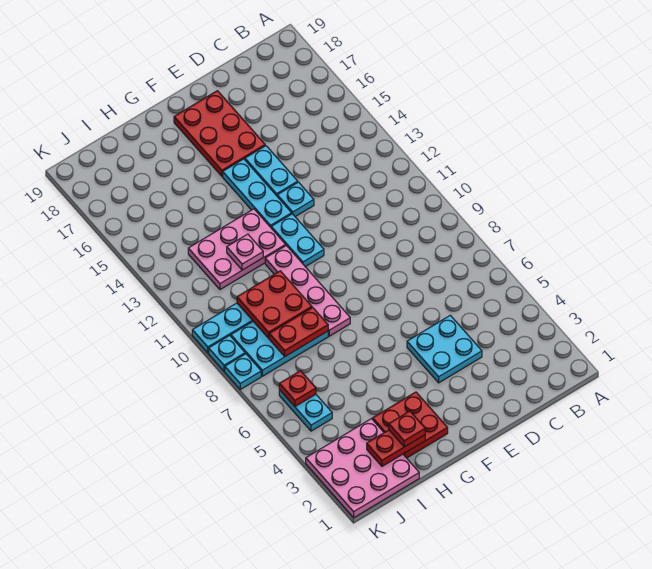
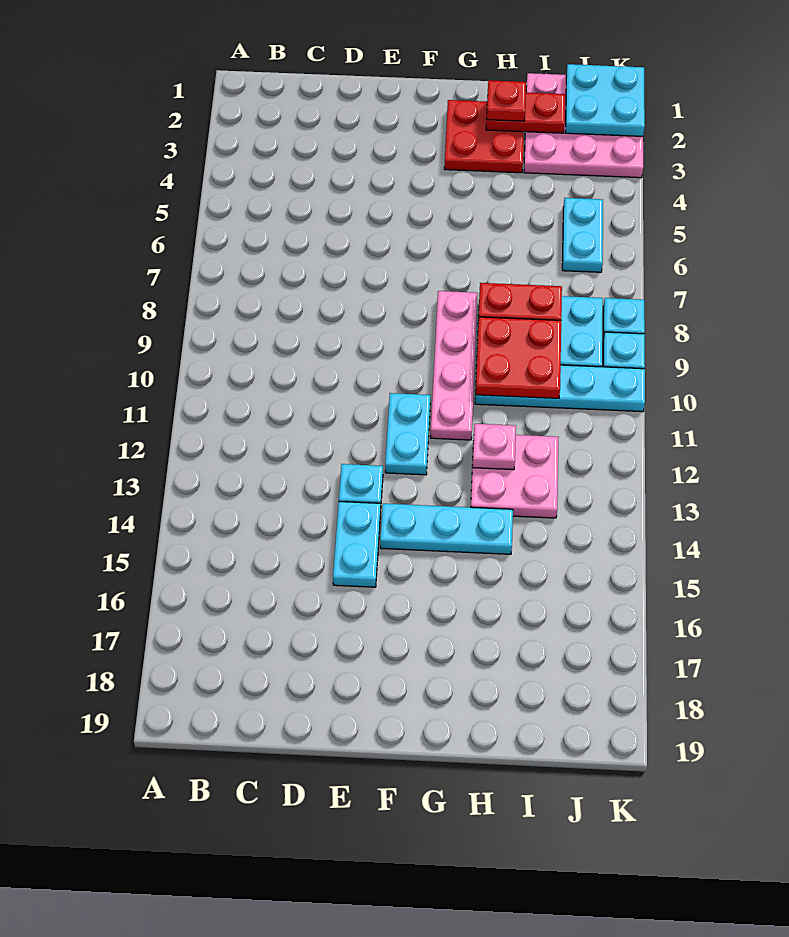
cyan 2x2 plate [407,315,482,383] -> cyan 2x2 plate moved to [565,64,645,136]
red 2x3 plate [174,91,265,176] -> none
cyan 1x3 plate [223,159,292,227] -> cyan 1x3 plate turned to [380,504,513,554]
pink 2x3 plate [188,209,286,290] -> pink 2x2 plate [471,435,559,518]
red 1x1 plate [279,371,316,406] -> none

